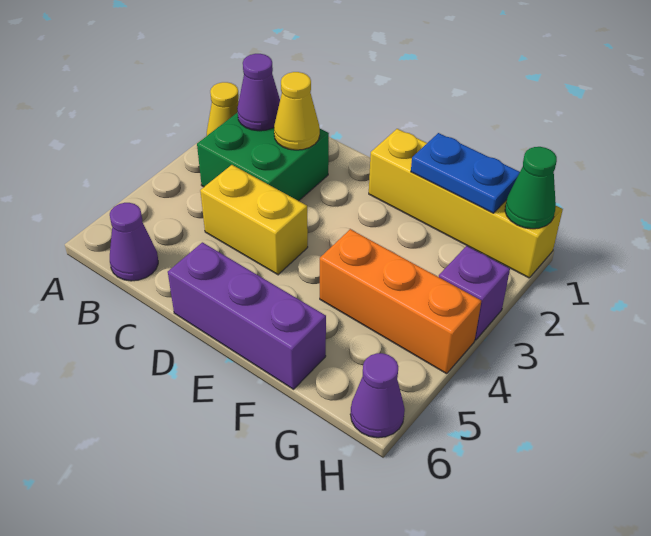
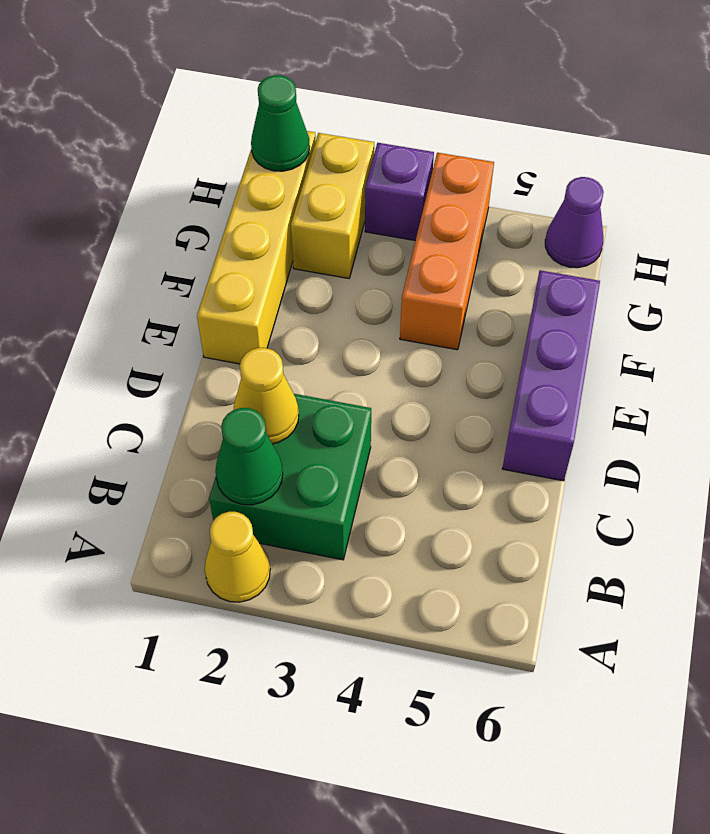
purple 1x1 cone [237,54,280,131] -> green 1x1 cone [215,408,283,505]
purple 1x1 cone [110,203,158,281] -> none
yellow 1x2 brick [200,165,308,275] -> yellow 1x2 brick moved to [291,133,374,278]
blue 1x2 plate [411,133,520,213] -> none

